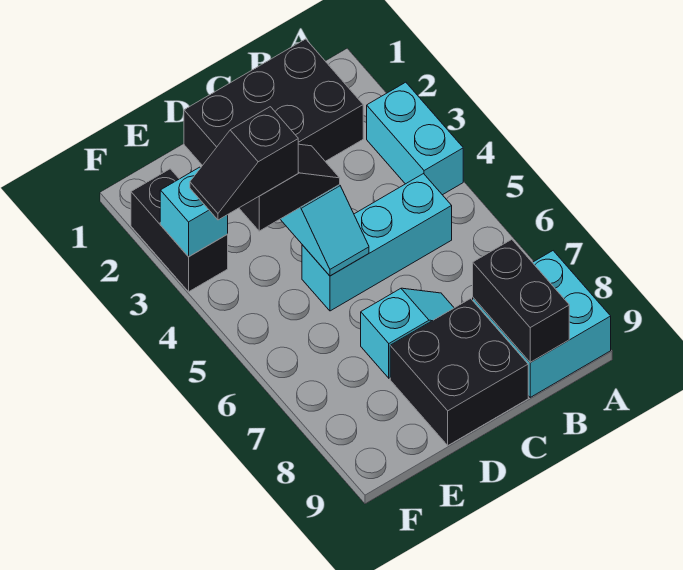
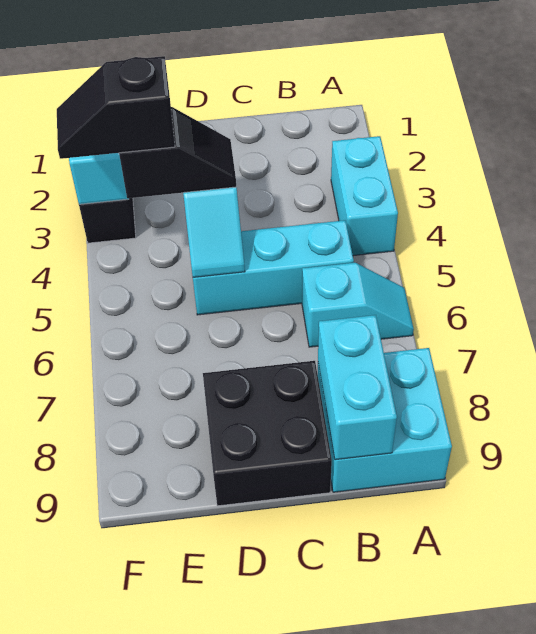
black 2x3 brick [184,39,363,165] -> none
black 1x2 brick [473,239,569,362] -> cyan 1x2 brick [318,315,397,460]
cyan 1x2 slope [361,288,454,378] -> cyan 1x2 slope moved to [302,263,414,347]

